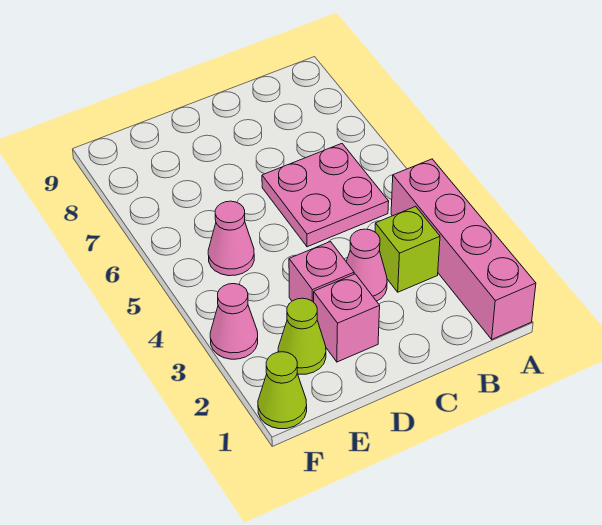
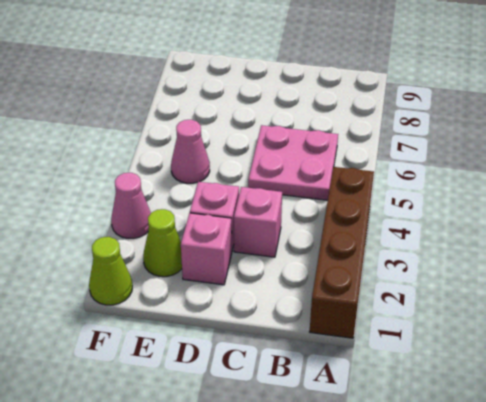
pink 1x4 brick [391,159,536,339] -> brown 1x4 brick [310,167,374,338]
lime 1x1 brick [375,206,440,292] -> none
pink 1x1 cone [346,229,387,301] -> pink 1x1 brick [234,187,282,257]

